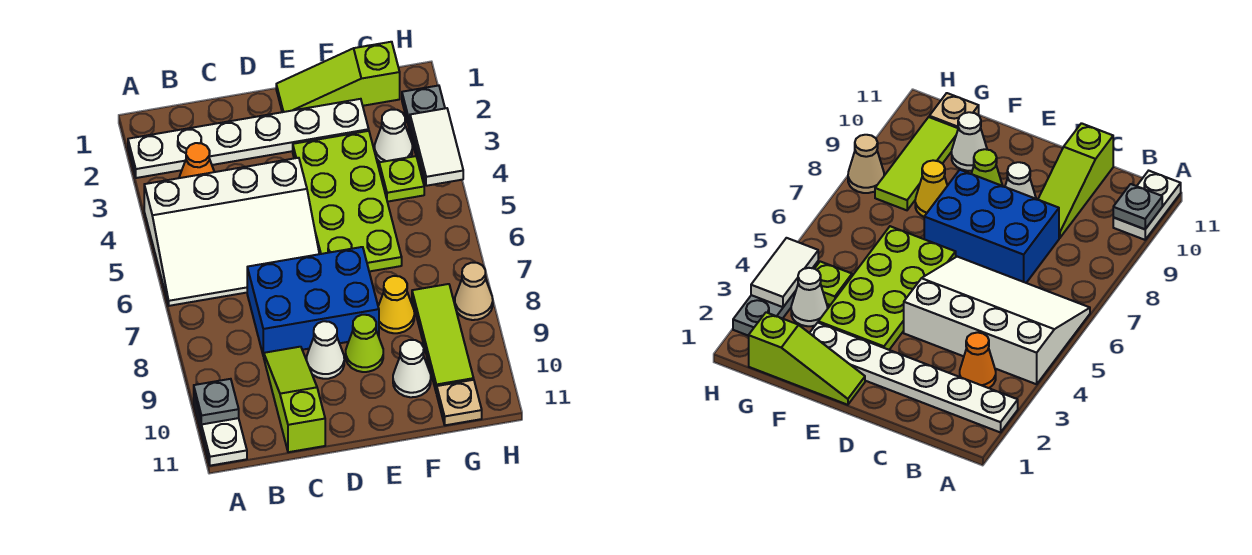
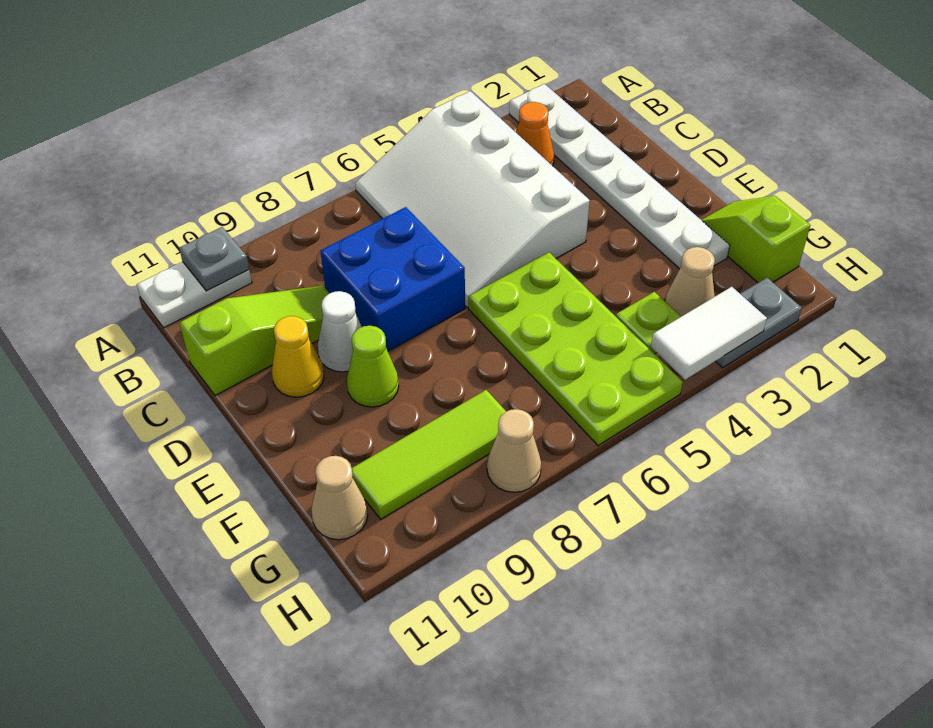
blue 2x3 brick [247,247,379,356] -> blue 2x2 brick [320,207,465,351]
lime 1x3 slope [276,42,400,112] -> lime 1x2 slope [702,196,810,283]
lime 2x4 plate [293,131,402,272] -> lime 2x4 plate turned to [468,252,683,445]
yellow 1x1 cone [378,276,414,333] -> yellow 1x1 cone moved to [272,316,324,397]
white 1x1 cone [393,340,431,397] -> none
white 1x1 cone [375,110,412,162] -> tan 1x1 cone [665,247,715,317]
tan 1x1 plate [437,380,482,425] -> tan 1x1 cone [311,456,368,540]

